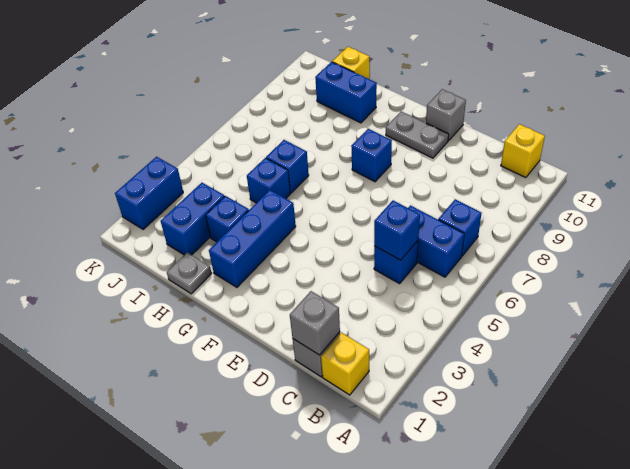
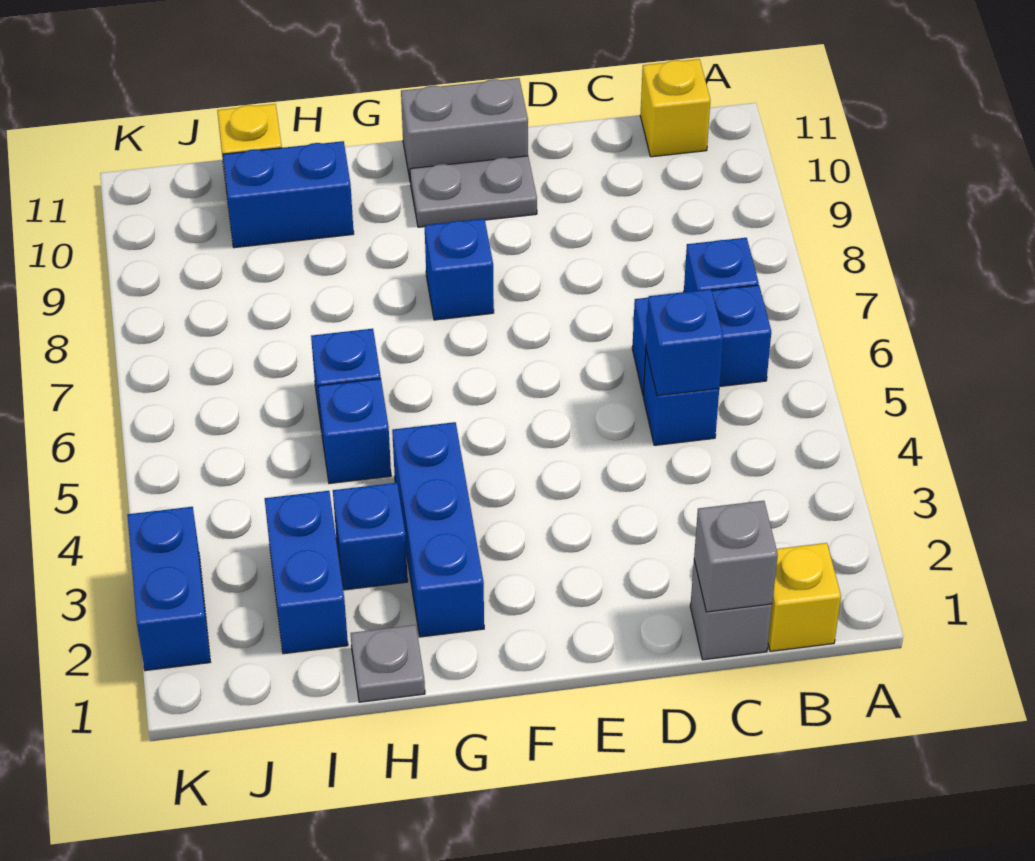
grey 1x1 brick [426,89,466,141] -> grey 1x2 brick [401,78,528,179]

